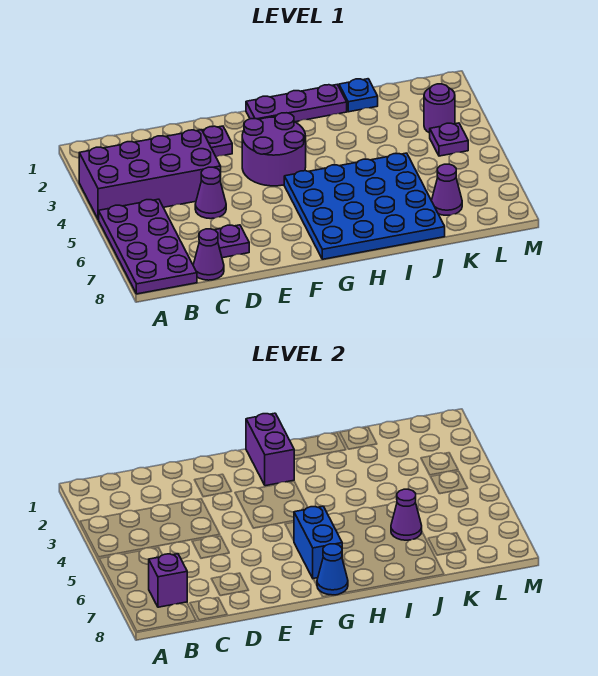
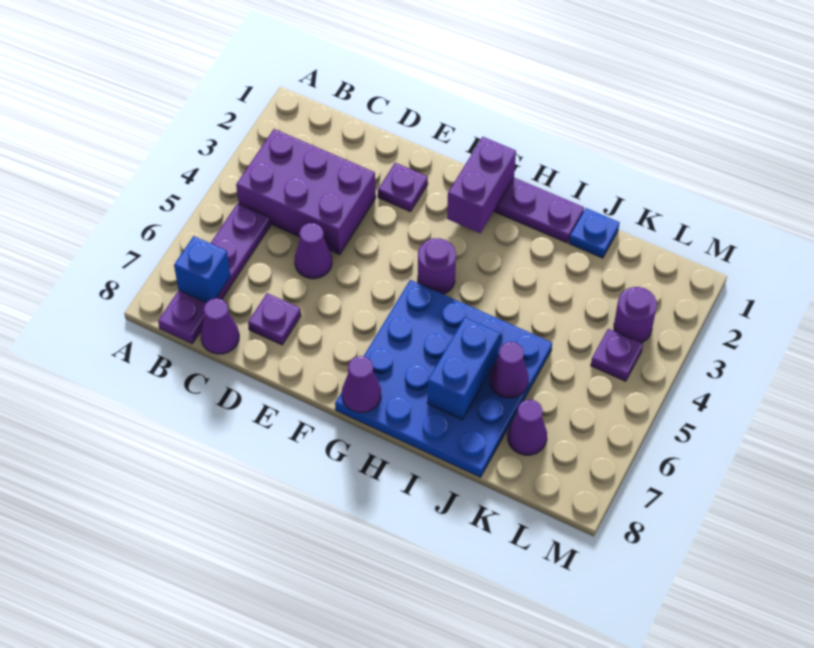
purple 2x4 brick [79,130,221,220] -> purple 2x3 brick [236,129,376,255]
purple 2x4 plate [99,199,197,294] -> purple 1x4 plate [158,203,271,344]
purple 1x1 brick [149,554,187,607] -> blue 1x1 brick [174,236,231,303]
purple 2x2 round brick [242,113,306,186] -> purple 1x1 round brick [418,238,456,294]
blue 1x2 brick [294,506,342,578] -> blue 1x2 brick moved to [427,318,500,419]
blue 1x1 cone [317,544,348,595] -> purple 1x1 cone [342,356,381,412]

